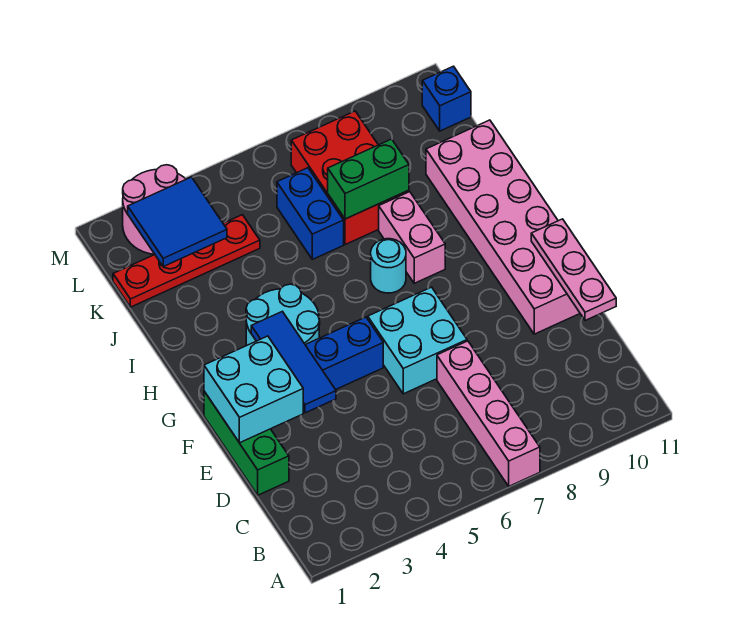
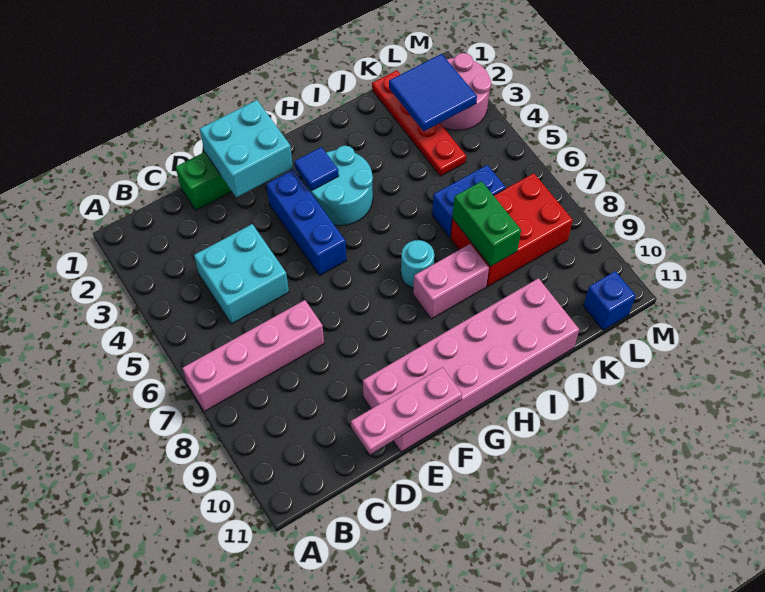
blue 1x3 tile [251,311,336,413] -> blue 1x1 tile [294,147,339,191]
cyan 2x2 brick [368,287,467,394] -> cyan 2x2 brick moved to [194,224,289,324]

